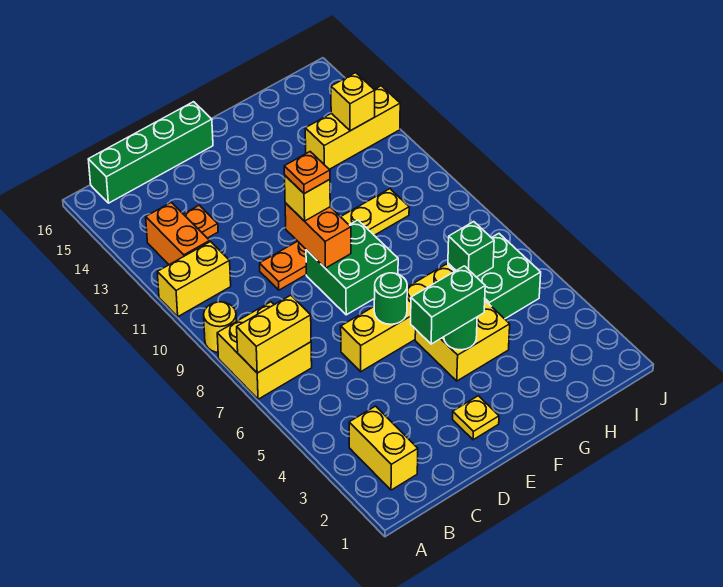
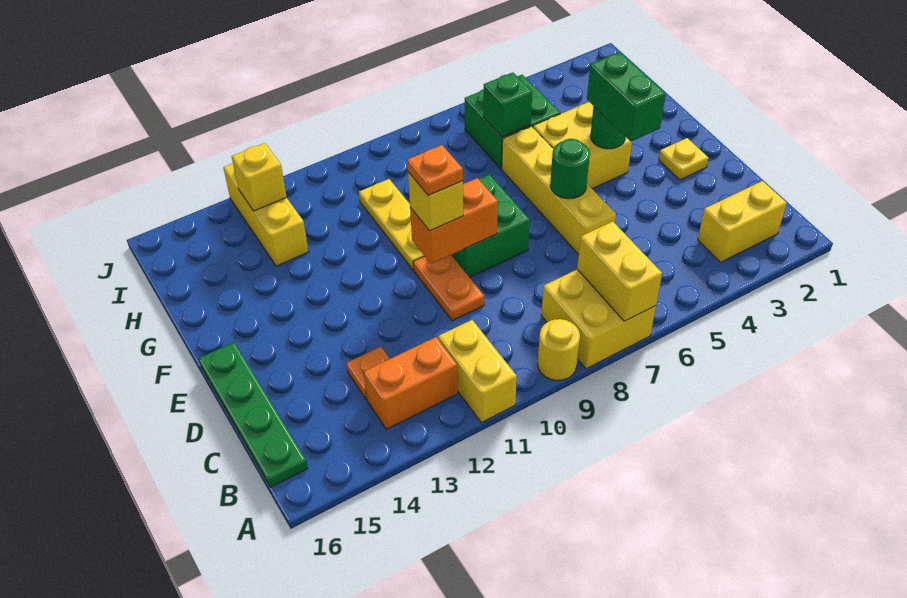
green 1x4 brick [88,102,213,203] -> green 1x4 plate [198,342,308,487]

